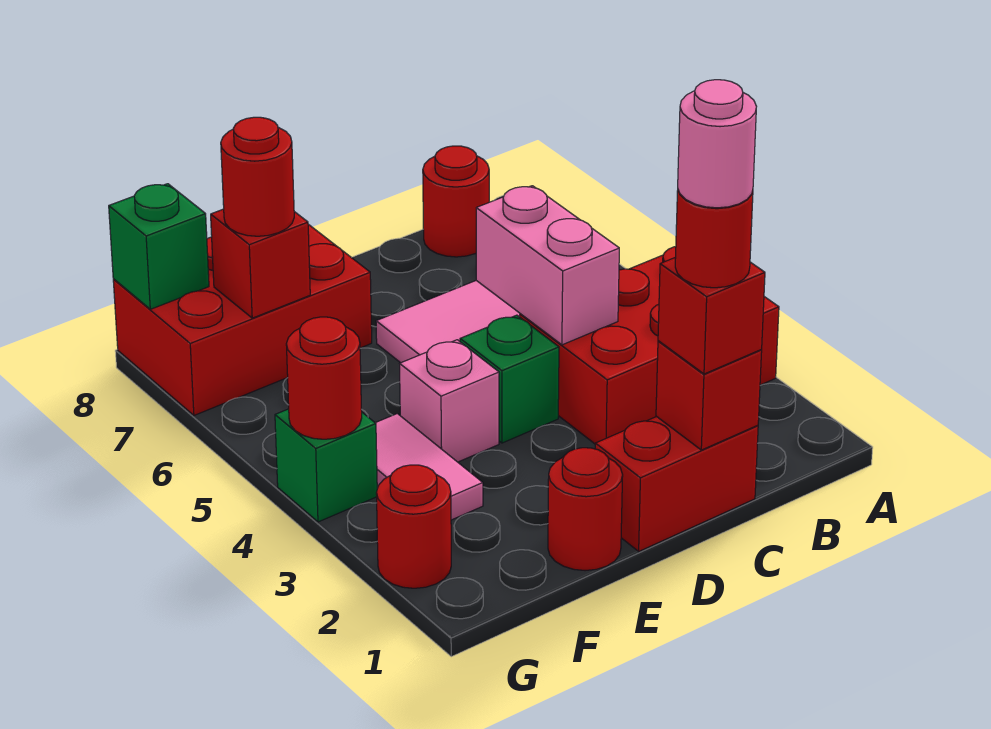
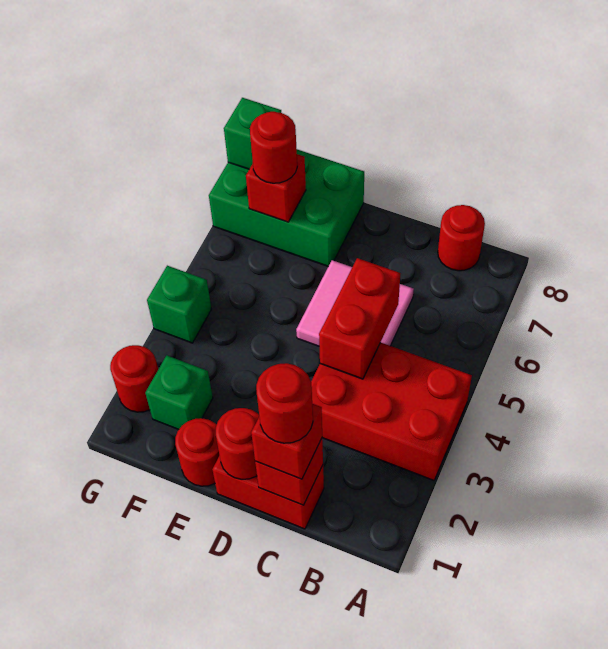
pink 1x1 round brick [678,80,757,208] -> none
pink 1x2 brick [476,186,619,345] -> red 1x2 brick [319,258,400,379]
green 1x1 brick [460,315,559,443] -> green 1x1 brick moved to [145,355,213,429]
pink 1x1 brick [400,340,499,462] -> none
red 2x3 brick [113,224,372,415] -> green 2x3 brick [209,149,364,266]
pink 1x2 tile [376,414,483,520] -> none
red 1x1 round brick [286,317,362,439] -> red 1x1 round brick moved to [216,408,259,479]

